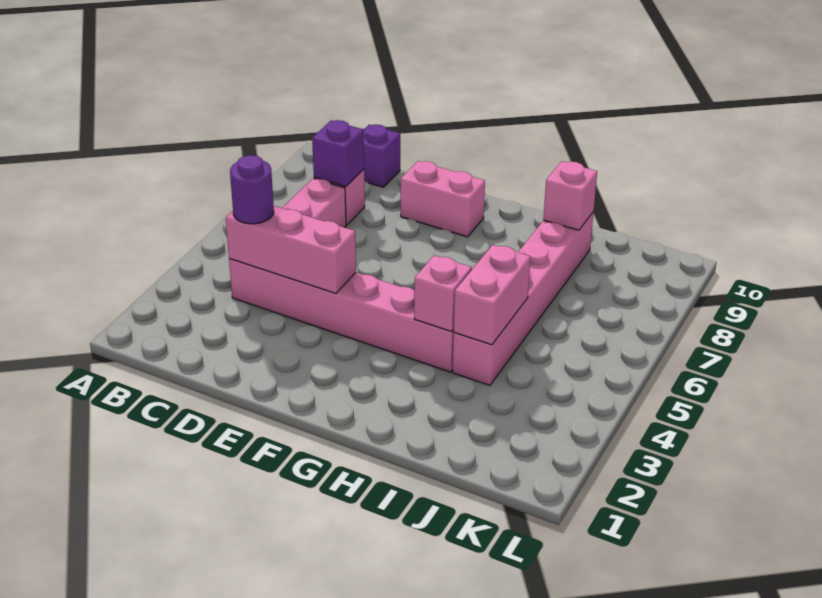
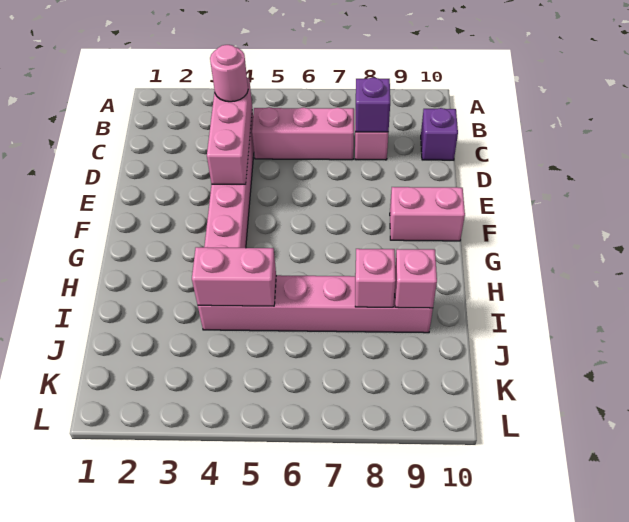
purple 1x1 round brick [230,155,274,224] -> pink 1x1 round brick [210,45,248,102]
pink 1x2 brick [401,161,485,237] -> pink 1x2 brick turned to [390,187,465,241]
pink 1x1 brick [414,256,472,331] -> pink 1x1 brick moved to [355,249,396,307]

